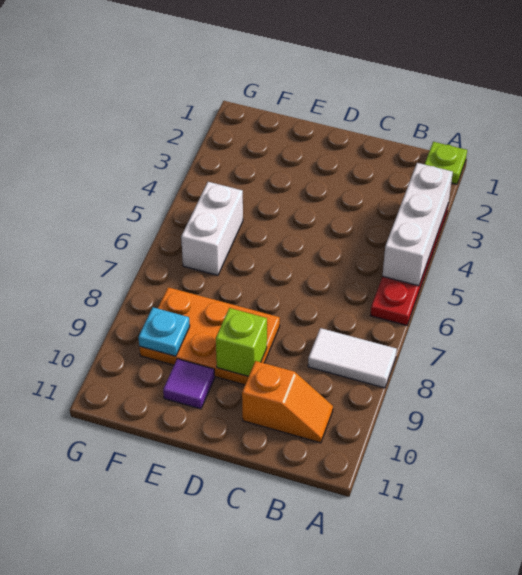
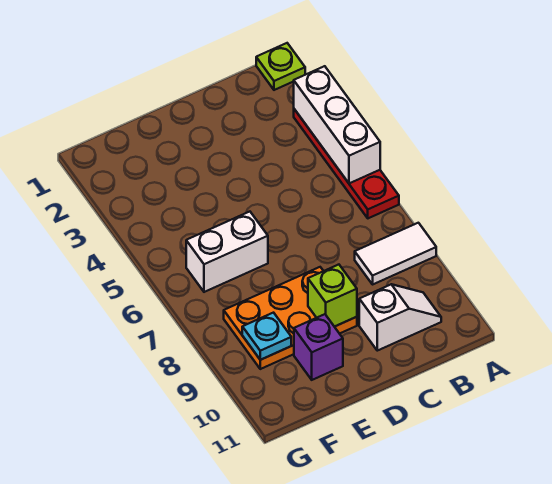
orange 1x2 slope [242,361,333,443] -> white 1x2 slope [359,284,441,351]
purple 1x1 tile [163,359,215,409] -> purple 1x1 brick [294,314,343,380]
white 1x2 brick [181,182,243,275] -> white 1x2 brick turned to [186,212,268,292]

